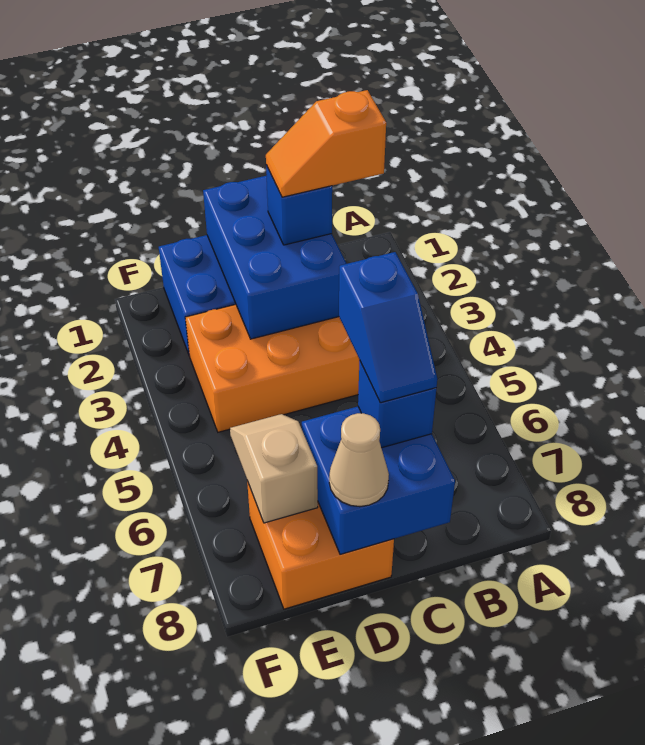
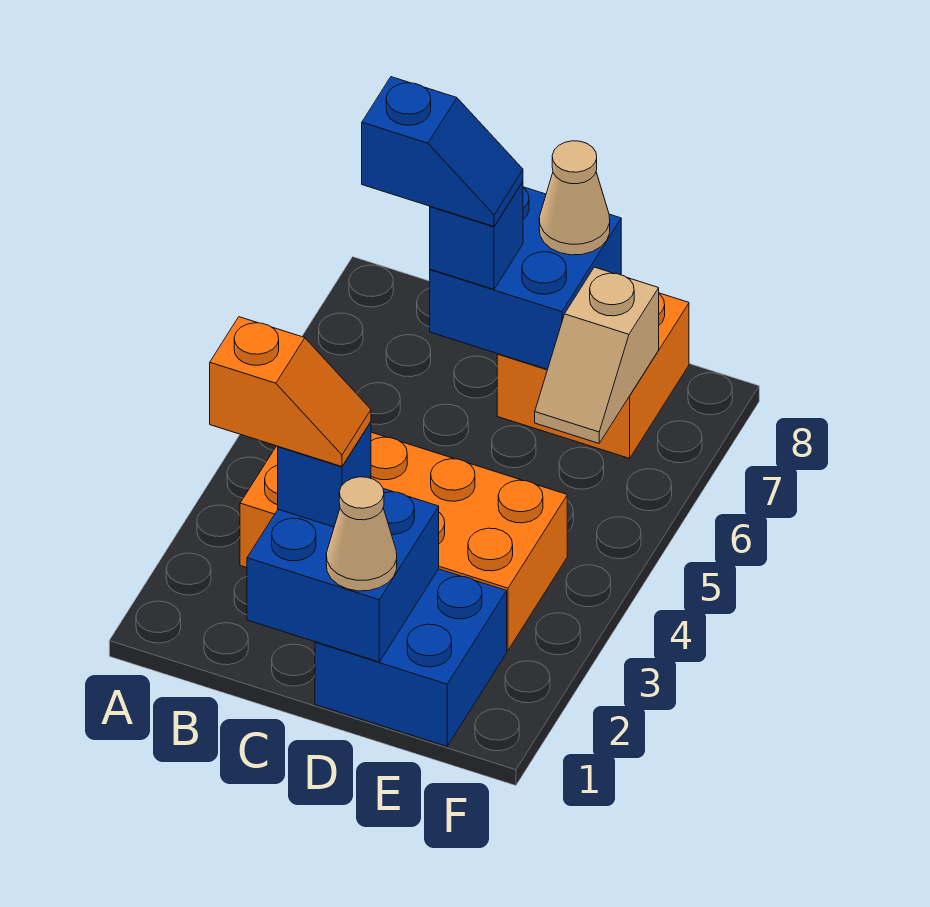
blue 2x3 brick [203,176,347,339] -> blue 2x2 brick [247,489,439,662]
blue 1x2 slope [339,252,437,403] -> blue 1x2 slope turned to [362,77,523,226]
none -> tan 1x1 cone [326,477,397,591]

